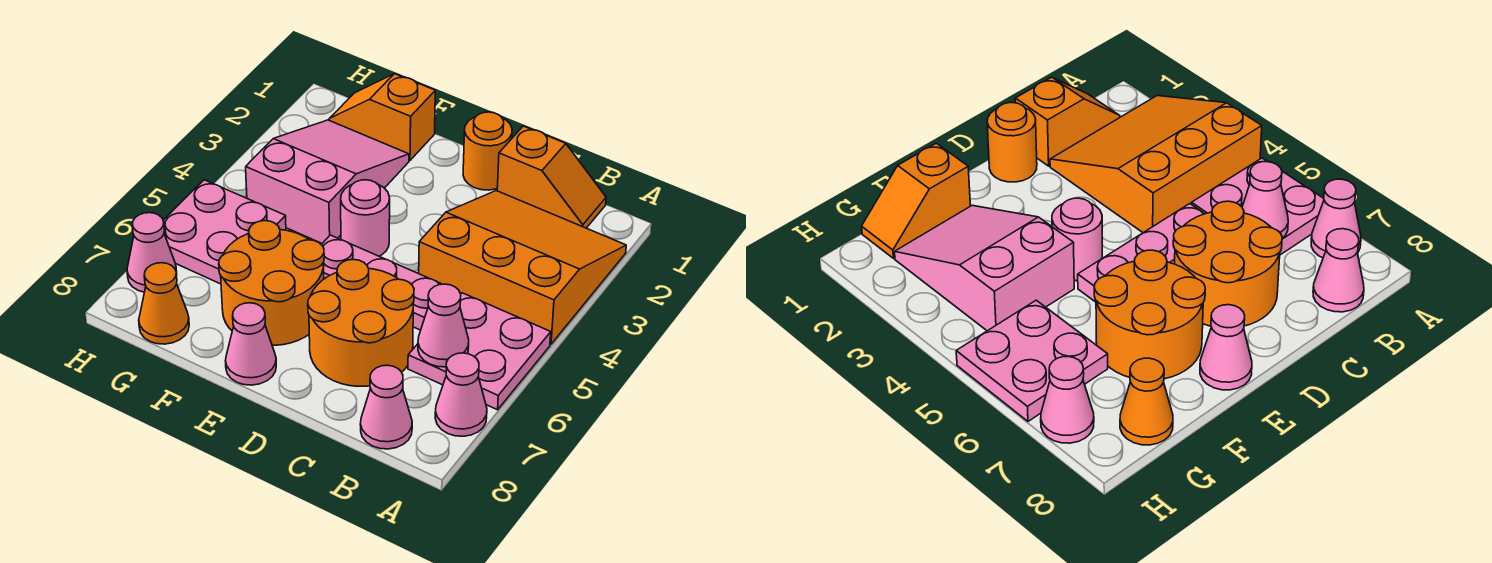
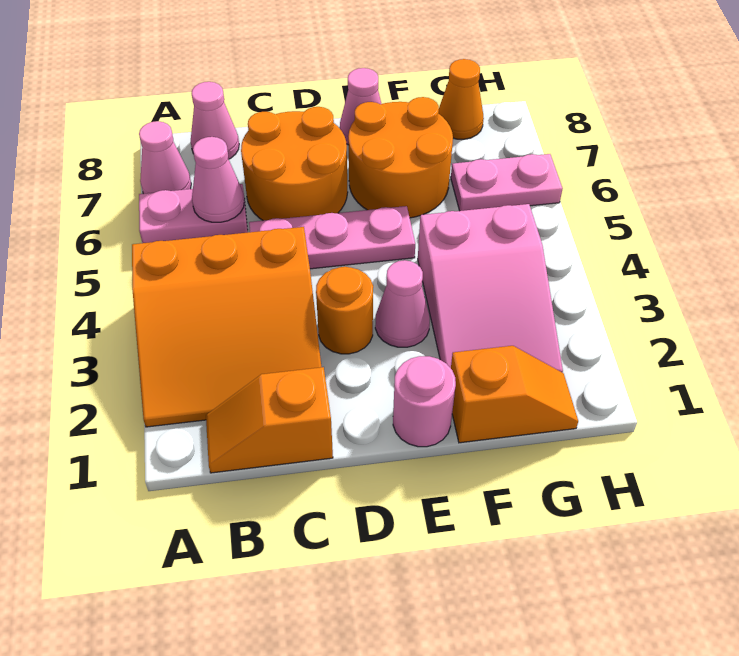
pink 2x2 plate [408,293,551,410] -> pink 1x2 plate [139,184,248,243]
orange 1x1 round brick [463,112,512,190] -> orange 1x1 round brick moved to [316,267,373,354]
pink 1x1 round brick [341,180,390,256] -> pink 1x1 round brick moved to [393,356,456,447]
pink 2x2 plate [163,180,286,284] -> pink 1x2 plate [451,154,563,211]
pink 1x1 cone [127,213,177,292] -> pink 1x1 cone moved to [375,260,430,347]

